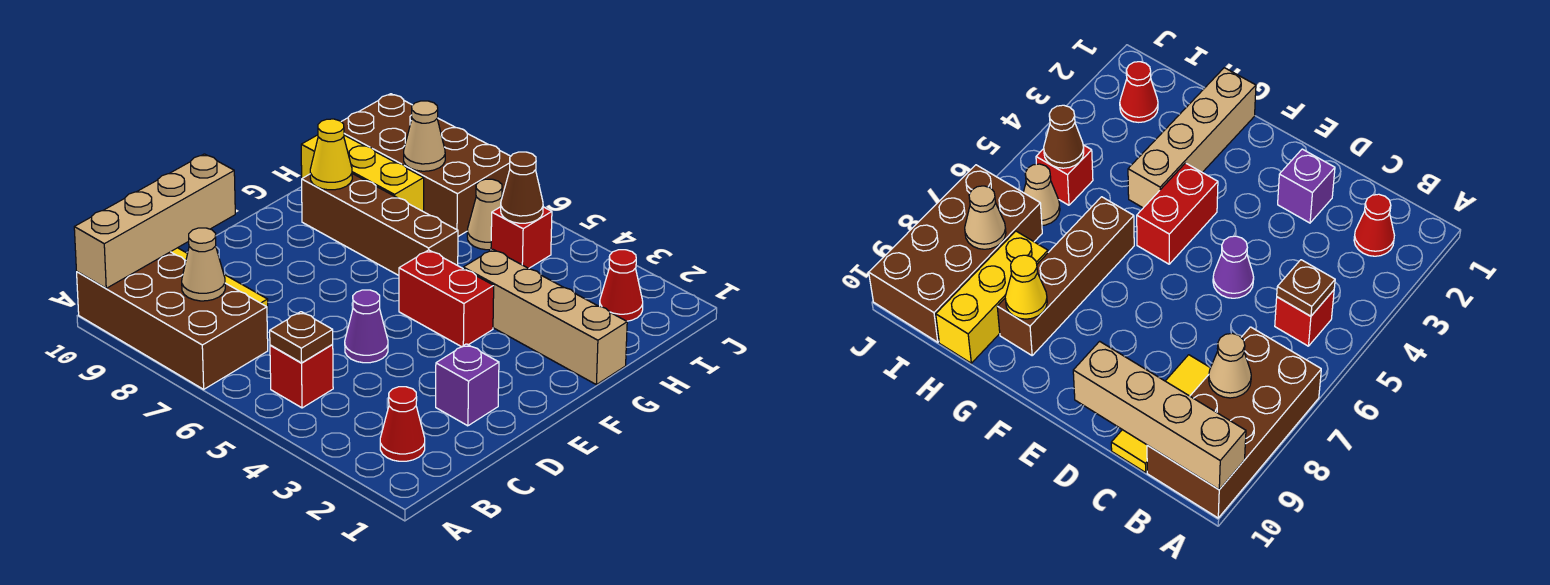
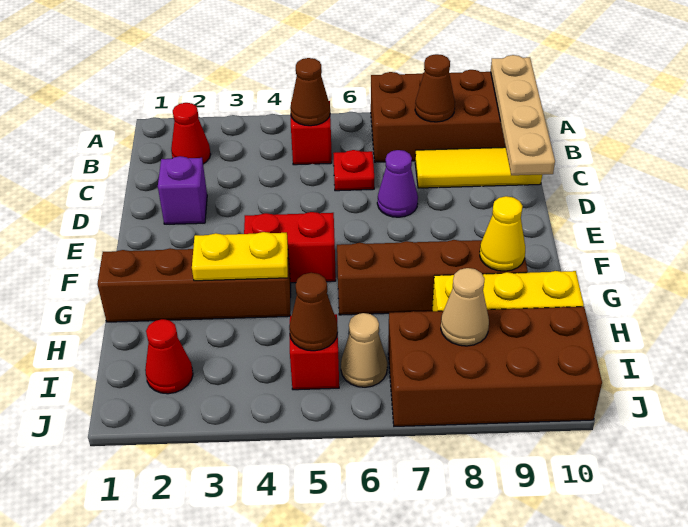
tan 1x4 brick [74,154,235,288] -> tan 1x4 plate [491,55,555,175]
brown 1x1 plate [270,312,333,363] -> brown 1x1 cone [290,58,330,126]
tan 1x1 cone [182,228,225,301] -> brown 1x1 cone [415,54,455,122]
none -> red 1x1 plate [333,150,374,191]
purple 1x1 cone [345,290,388,363] -> purple 1x1 cone moved to [377,150,418,217]
tan 1x4 brick [463,249,627,385] -> brown 1x4 brick [97,248,291,322]
none -> yellow 1x2 plate [192,232,288,281]

